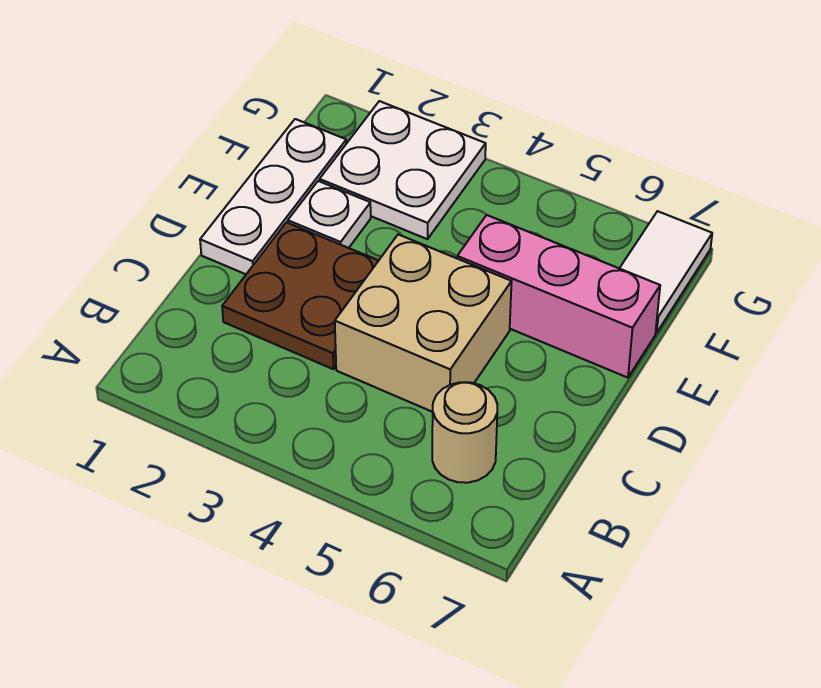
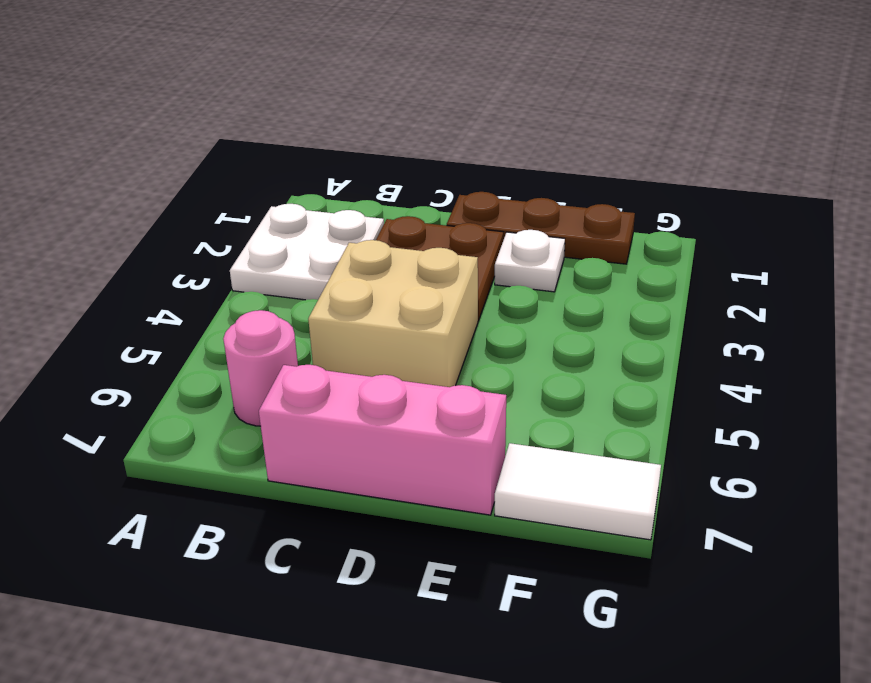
tan 1x1 round brick [432,382,497,483] -> pink 1x1 round brick [223,310,298,426]
white 1x3 plate [200,119,346,274] -> brown 1x3 plate [447,192,635,264]
pink 1x3 brick [457,215,660,378] -> pink 1x3 brick turned to [259,365,506,515]
white 2x2 plate [320,101,486,239] -> white 2x2 plate moved to [230,204,384,300]

